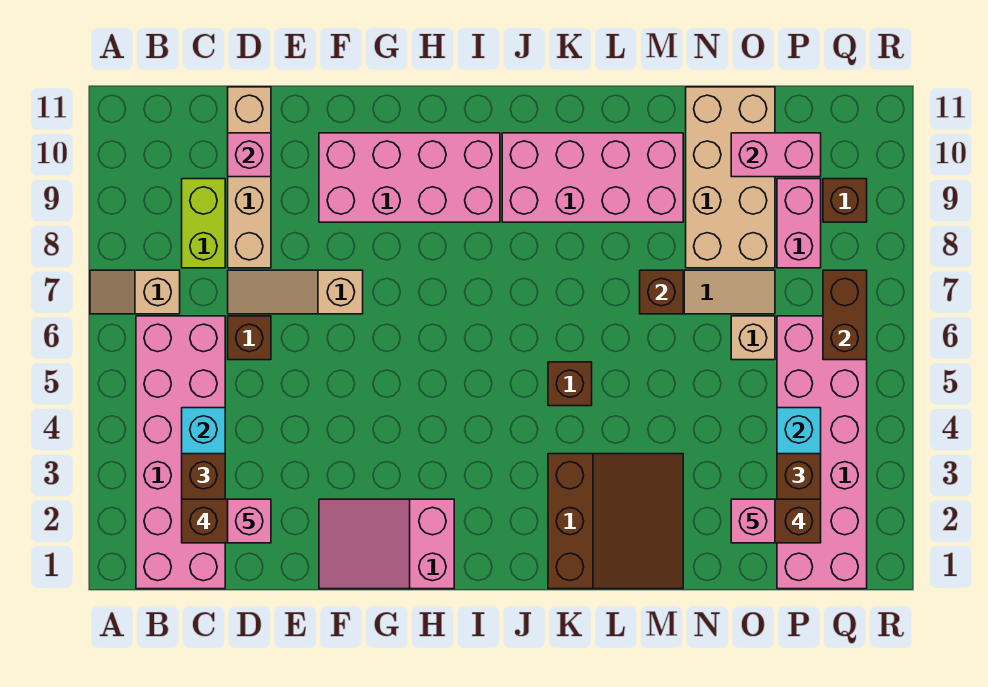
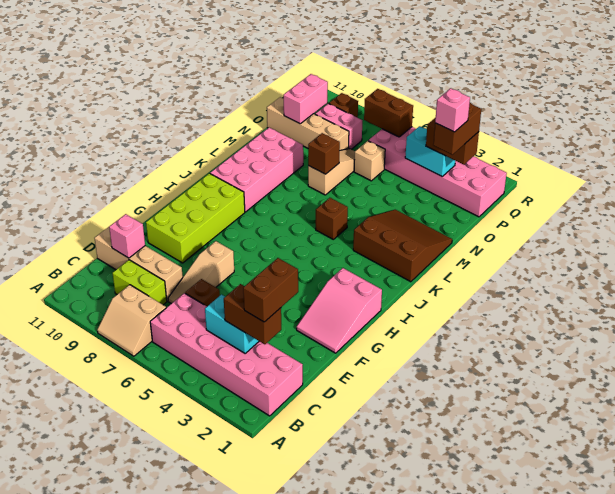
tan 1x2 slope [90,270,180,314] -> tan 2x2 slope [97,285,166,356]
pink 1x1 brick [228,499,271,543] -> none
pink 2x4 brick [319,133,500,222] -> lime 2x4 brick [146,173,245,263]
tan 2x4 brick [686,87,775,268] -> tan 1x4 brick [267,97,349,151]

